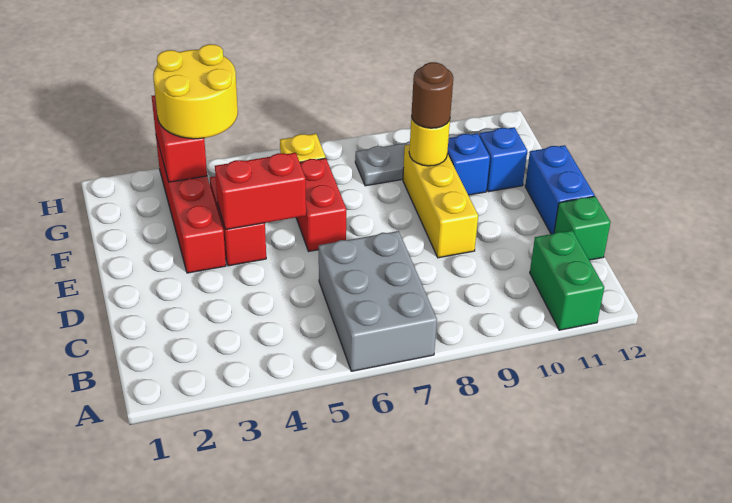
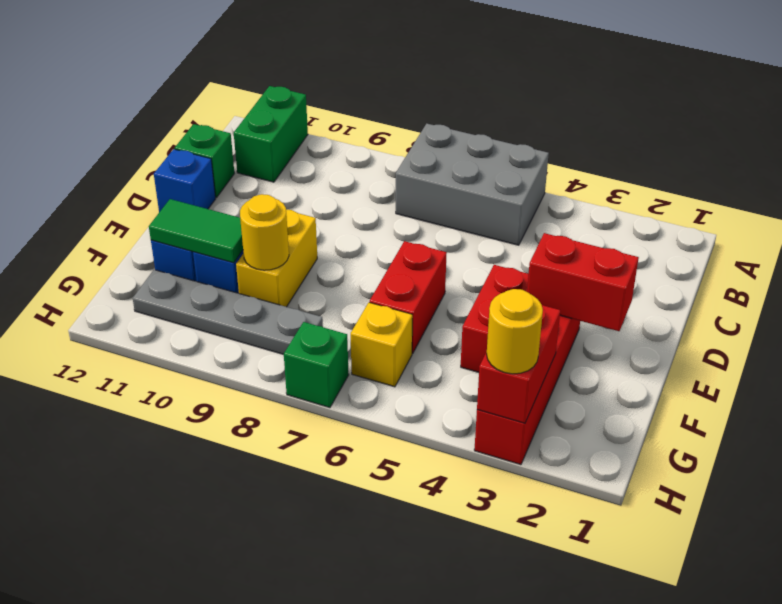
grey 2x3 brick [319,231,437,371] -> grey 2x3 brick turned to [396,124,549,245]
yellow 1x3 brick [403,145,478,258] -> yellow 1x2 brick [236,210,317,307]
blue 1x2 brick [525,145,595,234] -> blue 1x1 brick [154,149,215,212]
red 1x2 brick [215,153,306,230] -> red 1x2 brick moved to [527,233,639,331]
brown 1x1 round brick [411,62,453,128] -> none
none -> green 1x2 tile [149,199,243,263]
yellow 2x2 round brick [153,44,238,139] -> yellow 1x1 round brick [487,289,543,374]
none -> green 1x1 brick [284,322,348,408]

